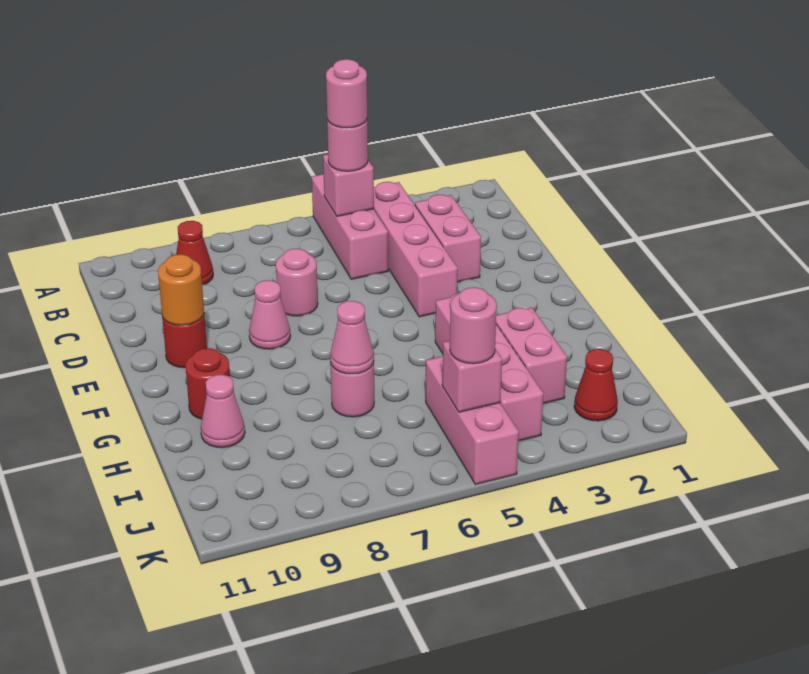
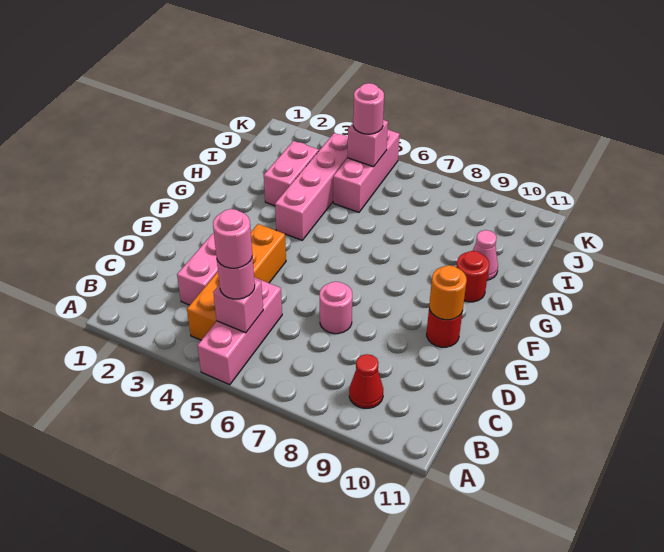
pink 1x4 brick [374,182,458,317] -> orange 1x4 brick [187,224,286,340]
pink 1x1 cone [249,280,290,349] -> none
pink 1x1 round brick [330,362,374,417] -> none
pink 1x1 cone [330,301,374,374] -> none
red 1x1 cone [574,349,618,421] -> none

